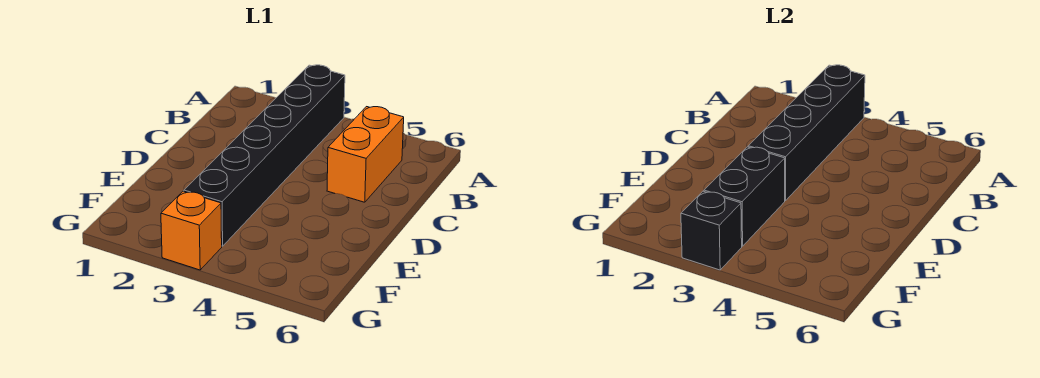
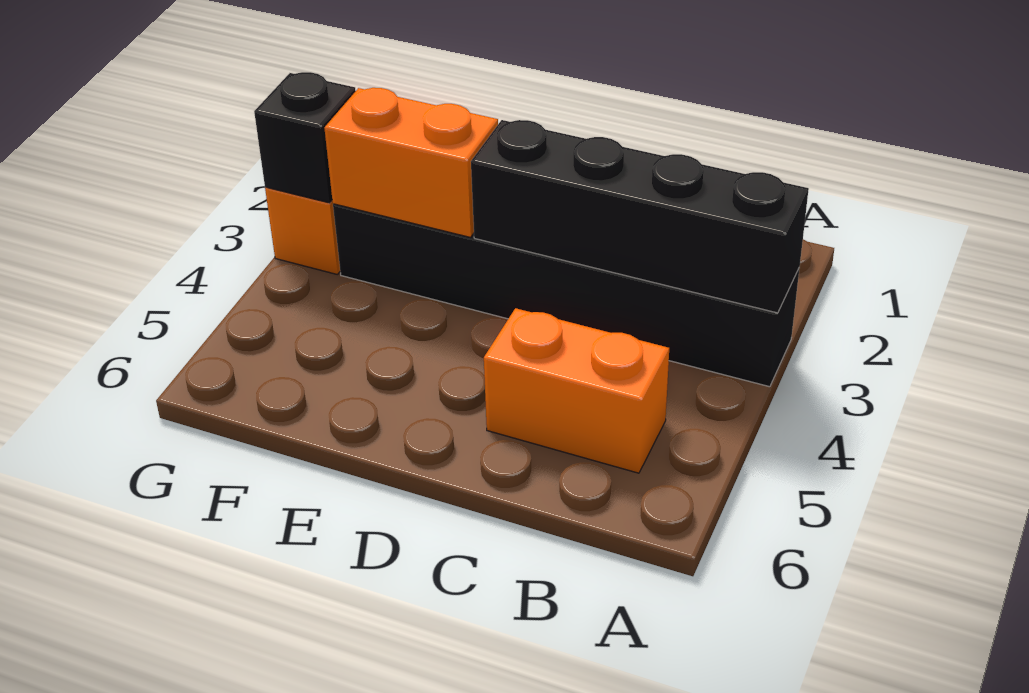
black 1x2 brick [704,147,785,246] -> orange 1x2 brick [324,88,498,237]

